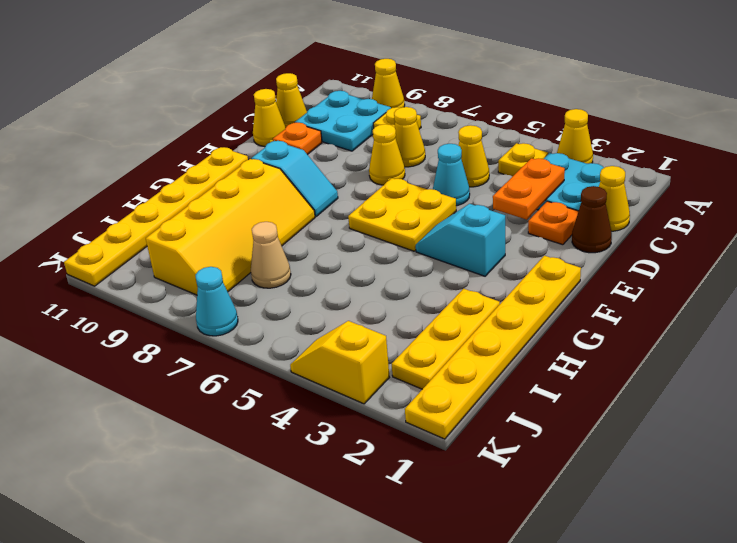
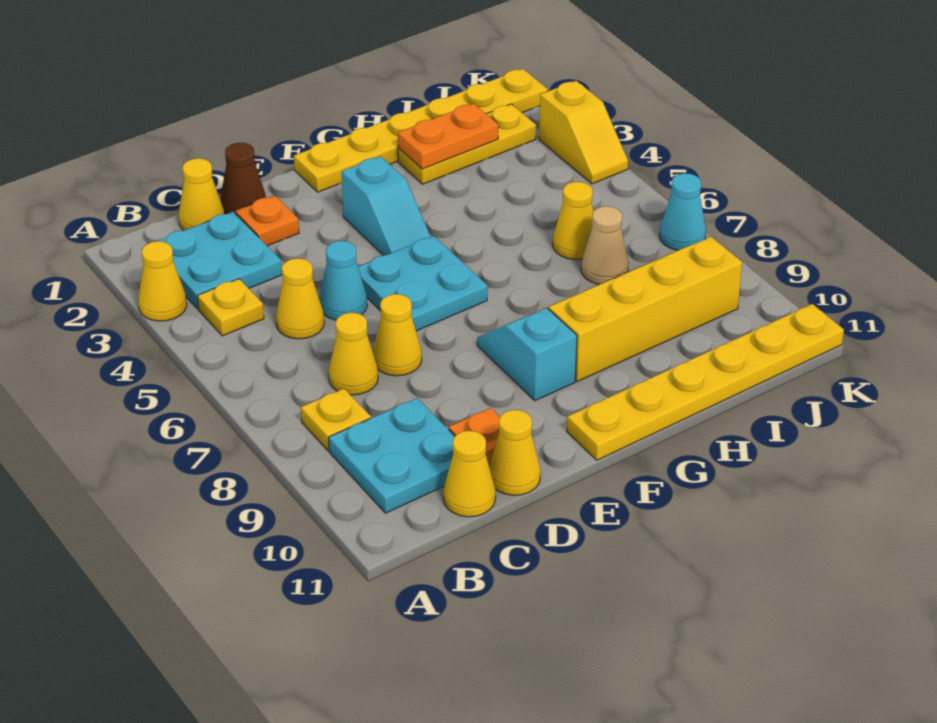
yellow 1x1 cone [372,59,405,108] -> yellow 1x1 cone moved to [553,182,593,260]
orange 1x2 plate [493,158,565,220] -> orange 1x2 plate moved to [398,104,498,169]
yellow 2x2 plate [348,178,456,251] -> cyan 2x2 plate [358,236,488,331]

